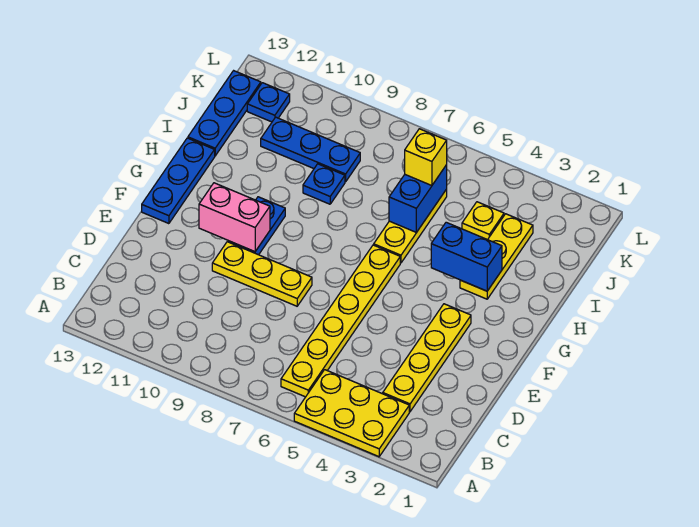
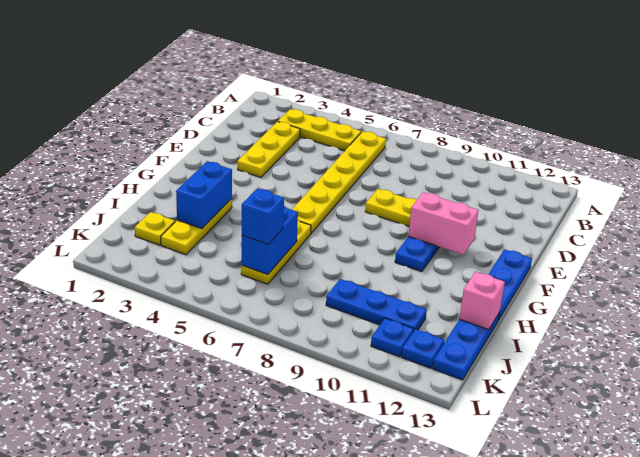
yellow 2x3 plate [294,370,409,457] -> yellow 1x3 plate [278,109,361,151]
yellow 1x4 plate [383,304,471,412] -> yellow 1x3 plate [238,122,300,177]
blue 1x2 brick [431,222,502,291] -> blue 1x2 brick turned to [176,161,232,229]
blue 1x1 plate [303,164,345,204] -> blue 1x1 plate moved to [371,318,414,357]
none -> pink 1x1 brick [459,272,505,330]
yellow 1x1 plate [462,202,504,240] -> yellow 1x1 plate moved to [135,212,175,245]
yellow 1x1 brick [405,129,447,186] -> blue 1x1 brick [242,189,284,244]

